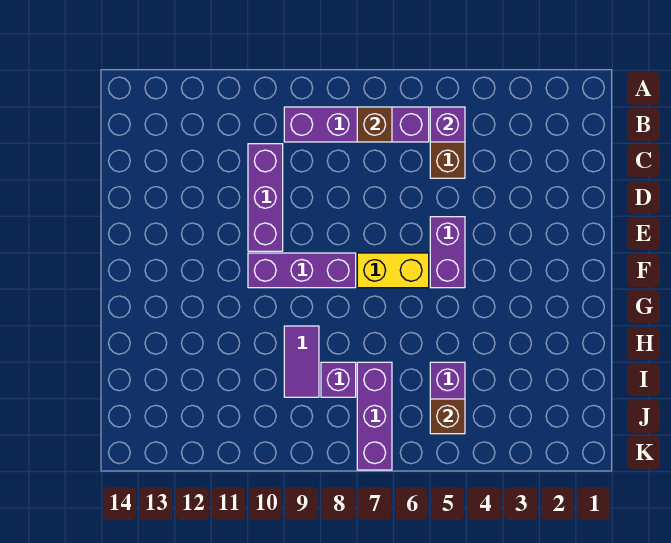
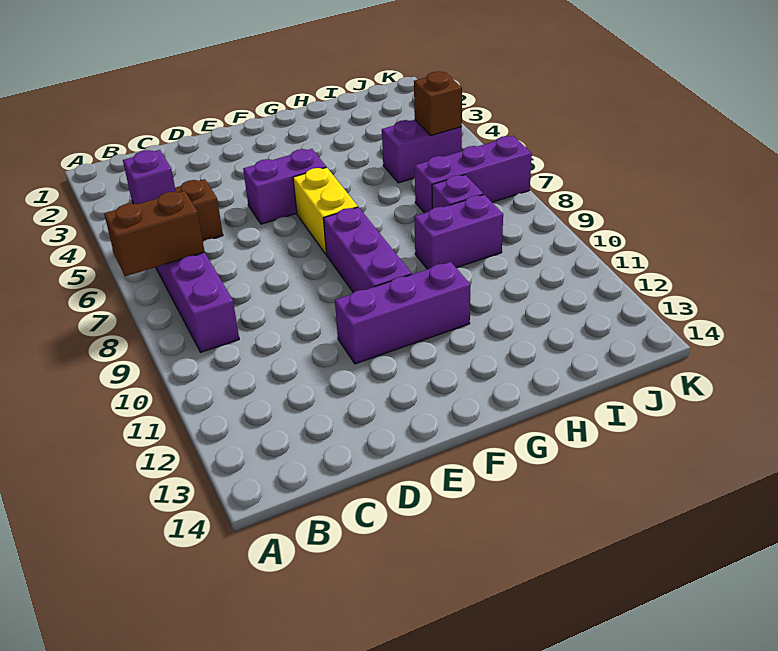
brown 1x1 brick [357,107,392,142] -> brown 1x2 brick [104,191,205,276]
purple 1x3 brick [248,144,283,251] -> purple 1x3 brick moved to [335,262,470,364]
purple 1x2 tile [284,326,319,397] -> purple 1x2 brick [414,195,503,269]

